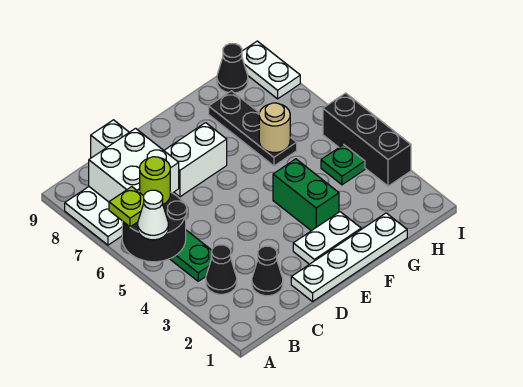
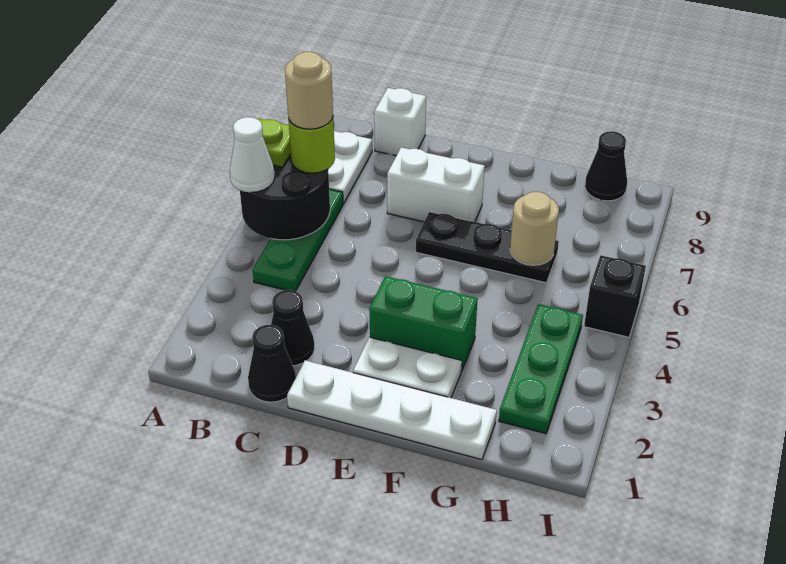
black 1x1 cone [206,245,237,294] -> black 1x1 cone moved to [248,325,296,402]
none -> tan 1x1 round brick [285,52,333,129]
white 2x2 brick [89,128,179,202] -> none
green 1x2 brick [273,159,339,231] -> green 1x2 brick turned to [369,276,478,371]
black 1x3 plate [209,91,297,166] -> black 1x3 plate turned to [416,212,559,283]
green 1x1 plate [321,145,365,185] -> green 1x3 plate [499,304,583,434]
black 1x3 brick [323,93,411,186] -> black 1x1 brick [584,255,646,337]
white 1x2 plate [242,41,300,99] -> none

